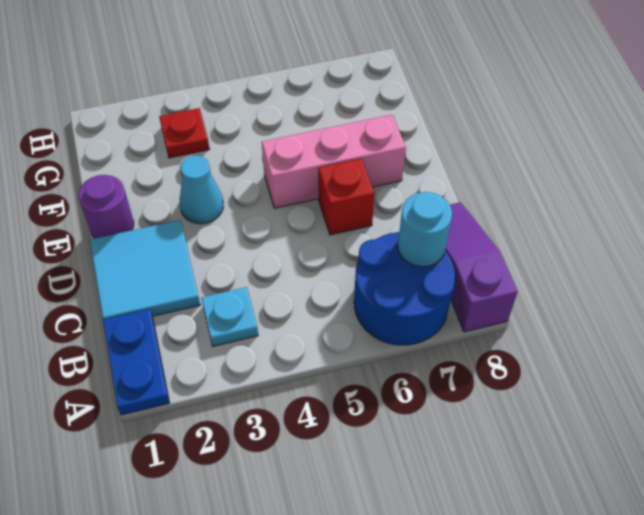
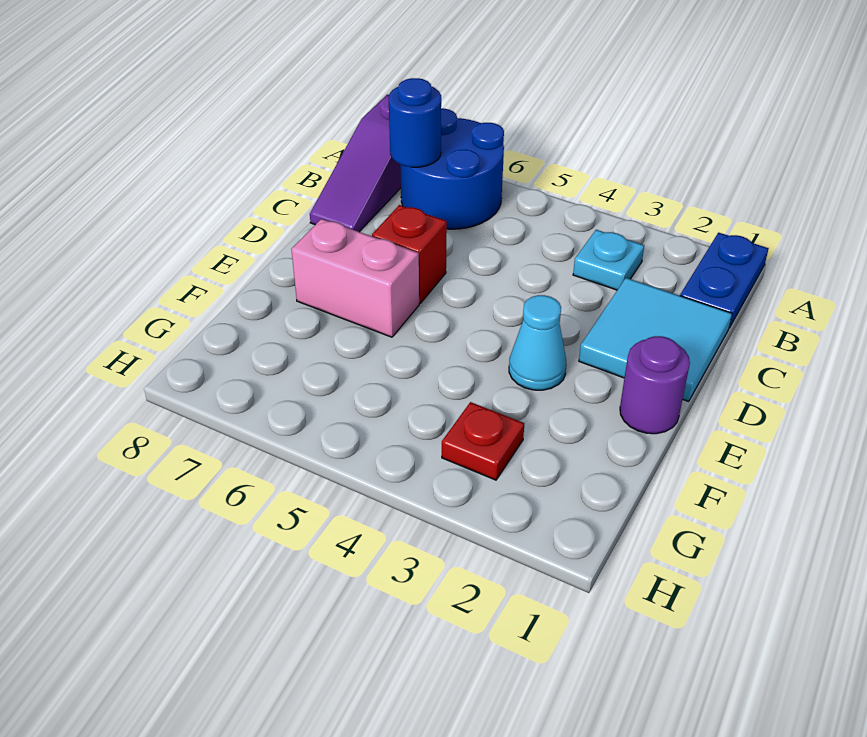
cyan 1x1 round brick [398,192,452,267] -> blue 1x1 round brick [389,78,441,167]
pink 1x3 brick [262,115,406,208] -> pink 1x2 brick [291,219,419,337]

